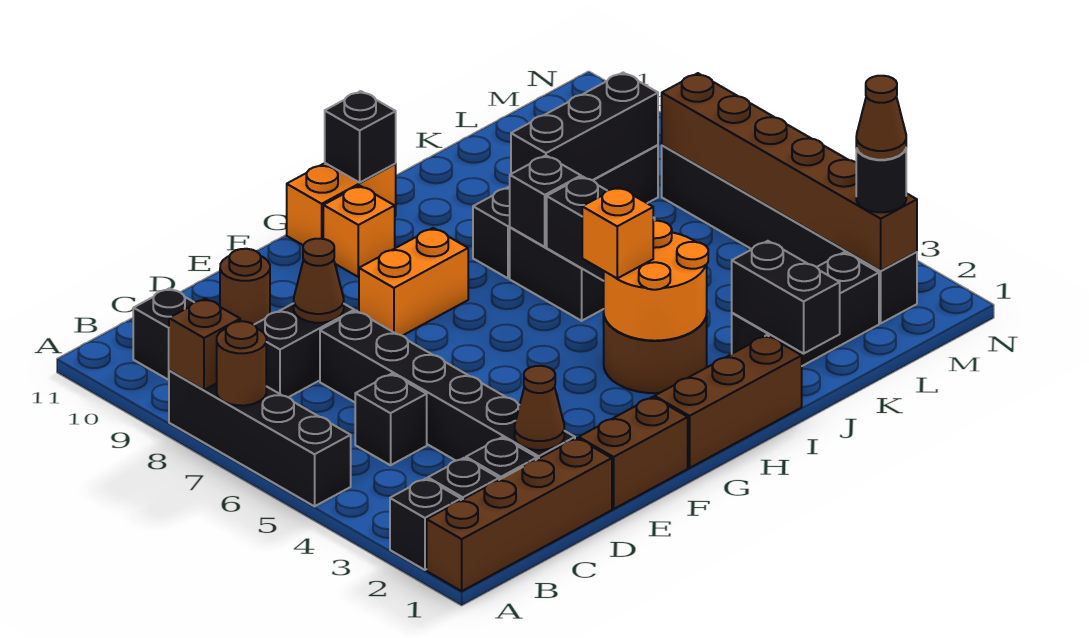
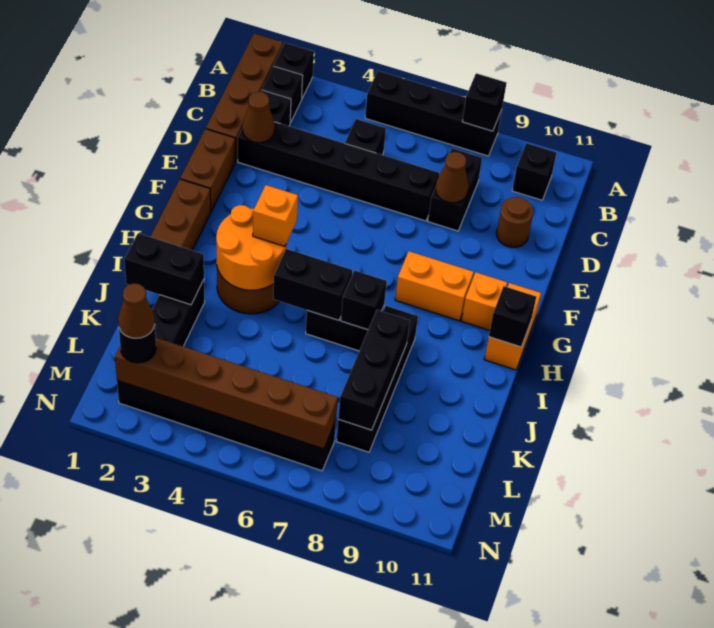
brown 1x1 round brick [217,321,266,406] -> none
brown 1x1 brick [169,299,240,390] -> black 1x1 brick [462,73,506,131]
orange 1x2 brick [359,228,468,336] -> orange 1x2 brick turned to [395,251,474,321]

